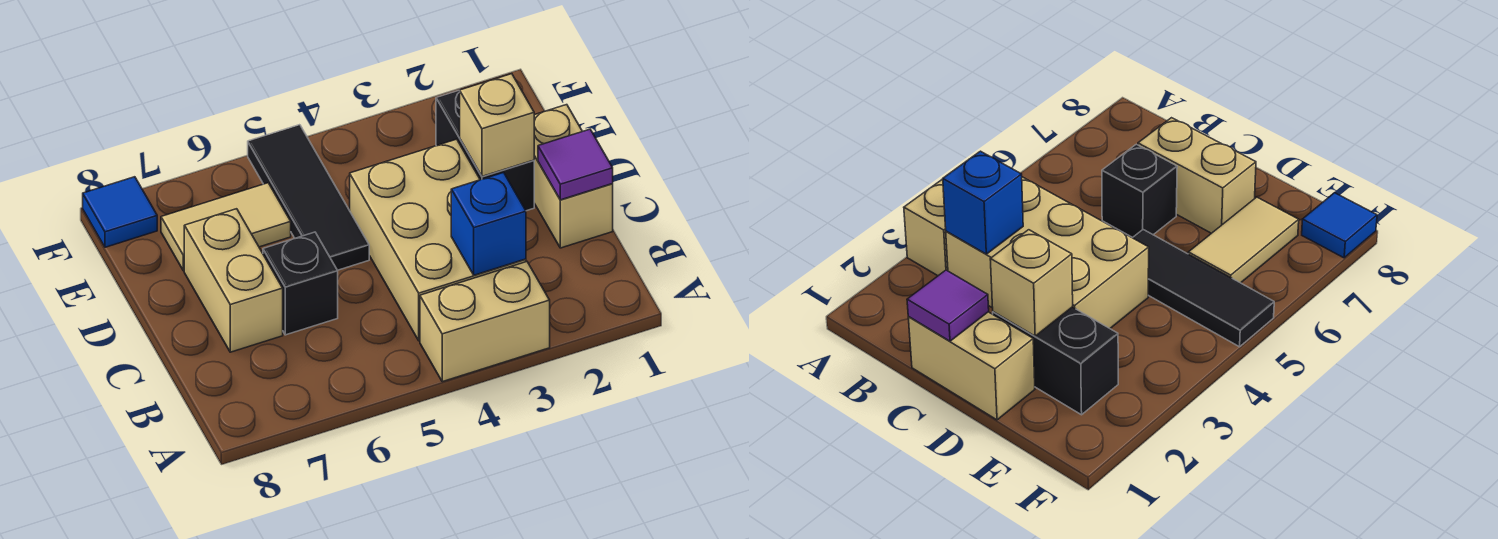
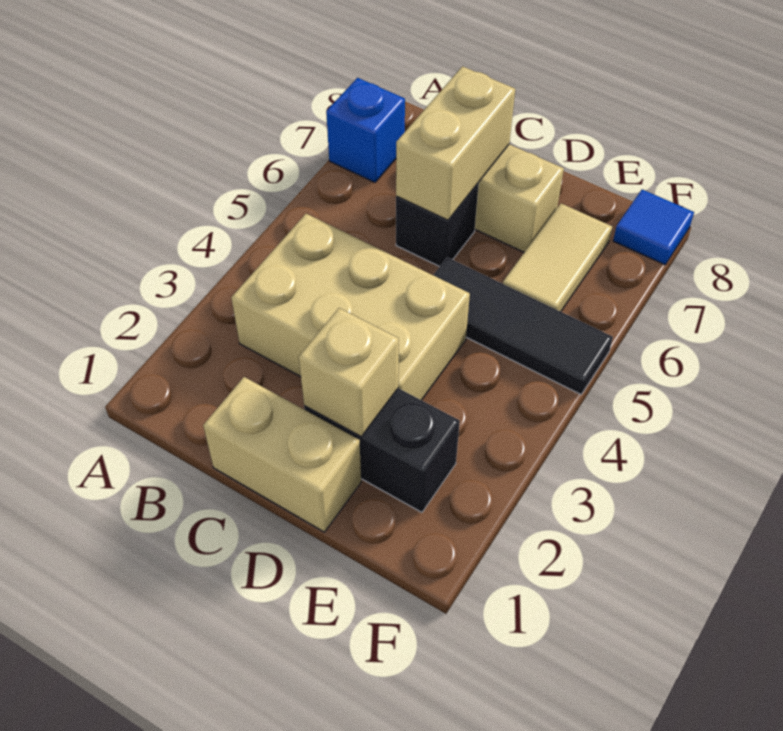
tan 1x2 brick [420,262,550,382] -> tan 1x2 brick moved to [396,66,515,220]
blue 1x1 brick [451,173,526,275] -> blue 1x1 brick moved to [326,78,405,182]
purple 1x1 tile [538,129,613,200] -> none

